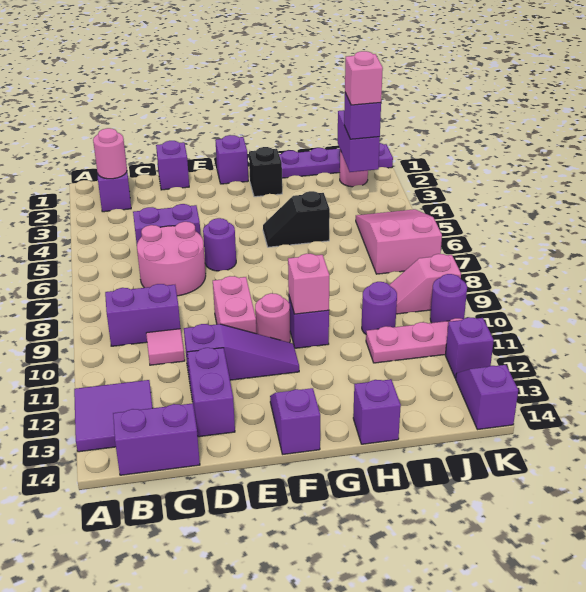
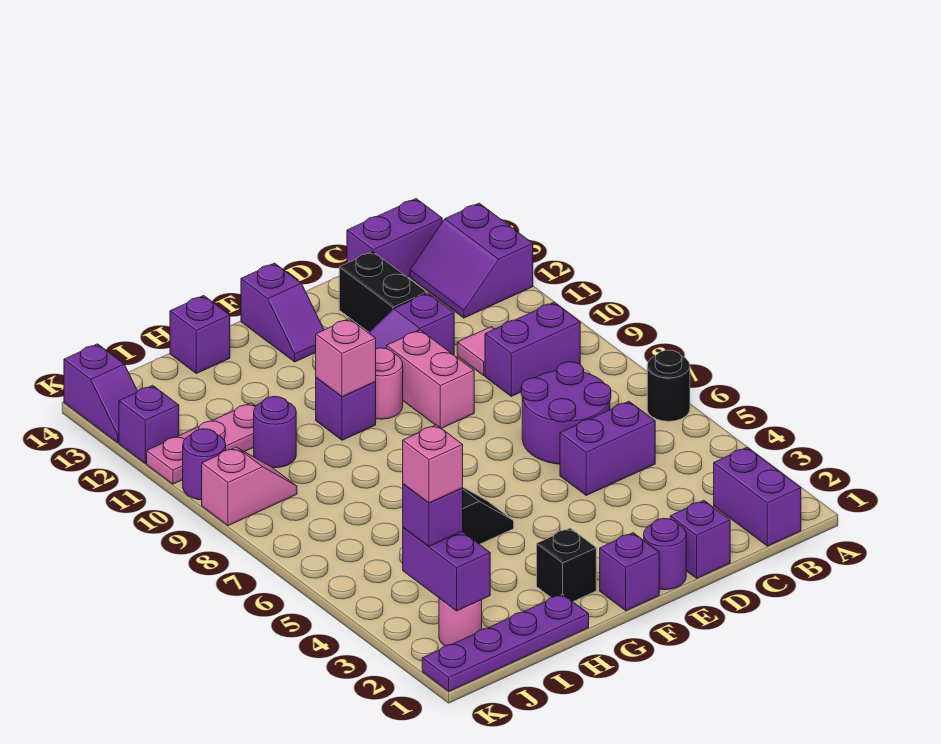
none -> black 1x1 round brick [647,350,690,421]
purple 2x2 tile [74,380,152,452] -> purple 2x2 slope [410,203,533,318]
pink 1x1 round brick [93,128,127,179] -> none
pink 2x2 round brick [137,222,206,296] -> purple 2x2 round brick [521,362,611,464]
purple 1x2 brick [187,348,235,437] -> black 1x2 brick [339,252,427,332]
purple 1x1 round brick [203,218,236,271] -> purple 1x1 round brick moved to [644,518,686,590]
pink 2x3 slope [356,209,442,274] -> none

